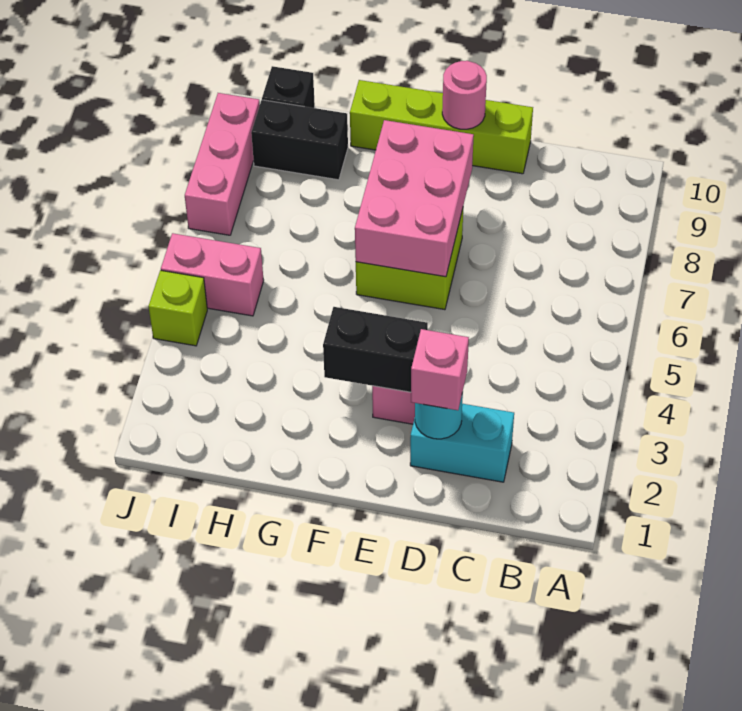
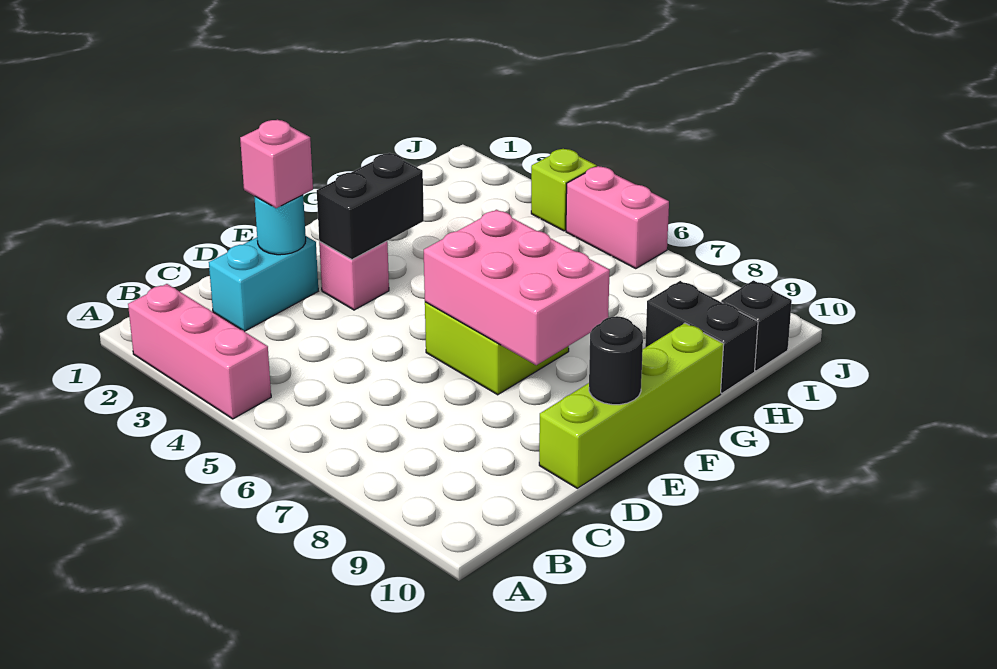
pink 1x1 round brick [442,61,487,129] -> black 1x1 round brick [589,316,643,405]
black 1x2 brick [251,100,348,180] -> black 1x2 brick turned to [645,281,758,393]
pink 1x2 brick [161,233,264,316] -> pink 1x2 brick turned to [566,166,669,269]
pink 1x3 brick [185,93,260,235] -> pink 1x3 brick moved to [128,284,271,419]

